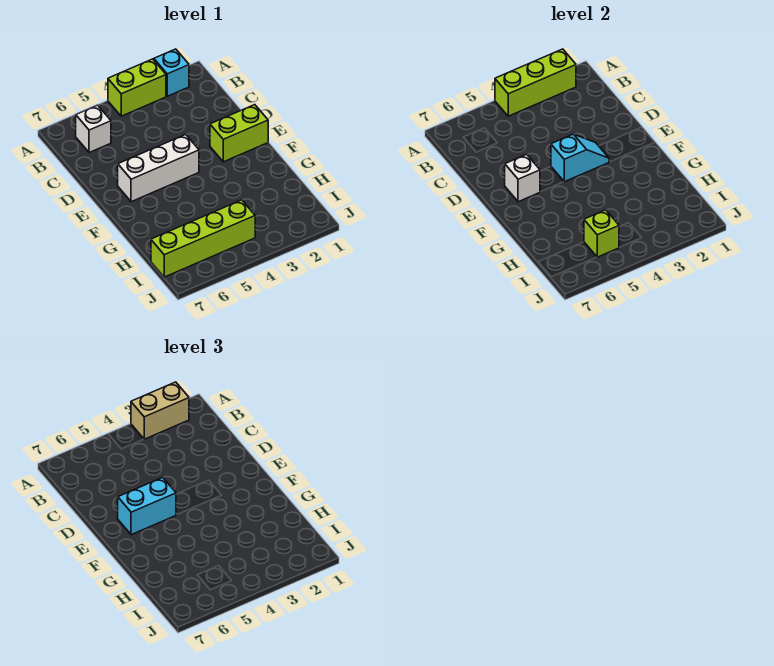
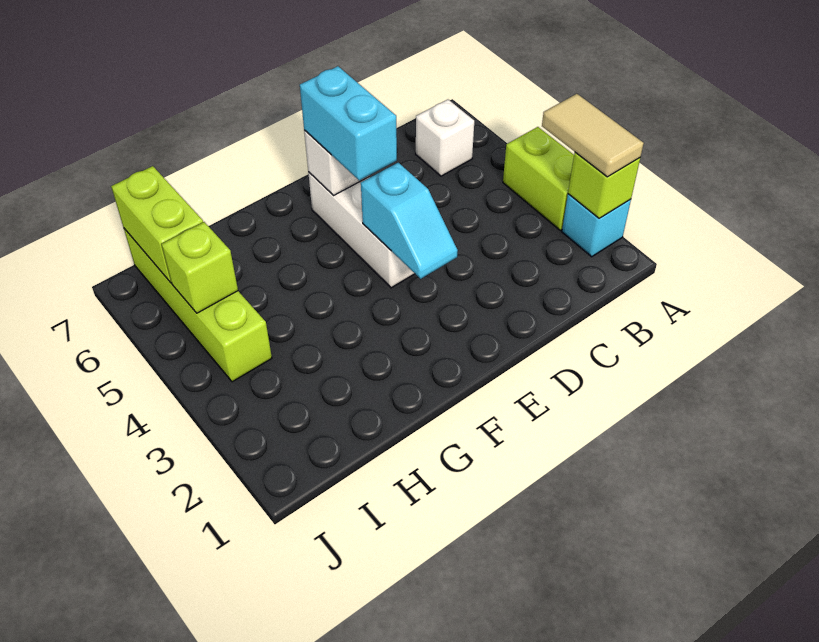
lime 1x3 brick [495,49,576,116] -> lime 1x1 brick [568,152,640,218]
tan 1x2 brick [131,382,189,439] -> tan 1x2 tile [542,94,644,177]
lime 1x2 brick [210,105,268,162] -> lime 1x2 brick moved to [111,166,203,283]

